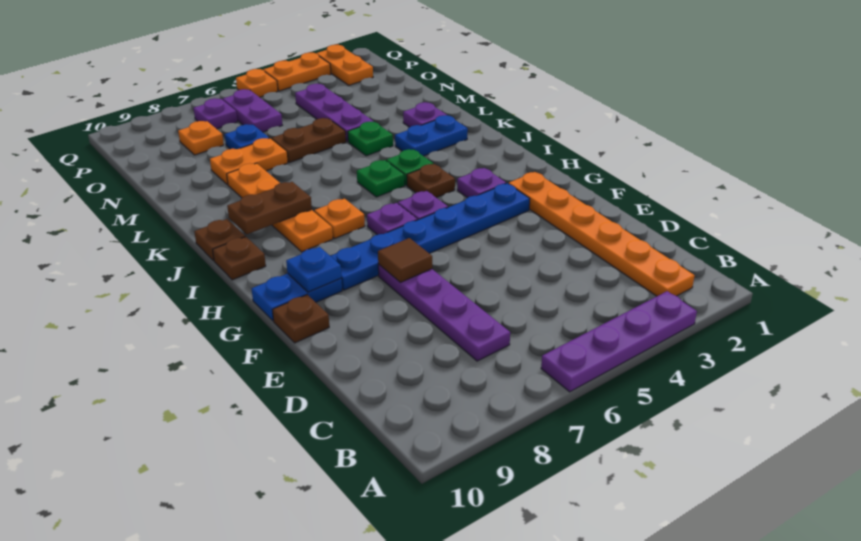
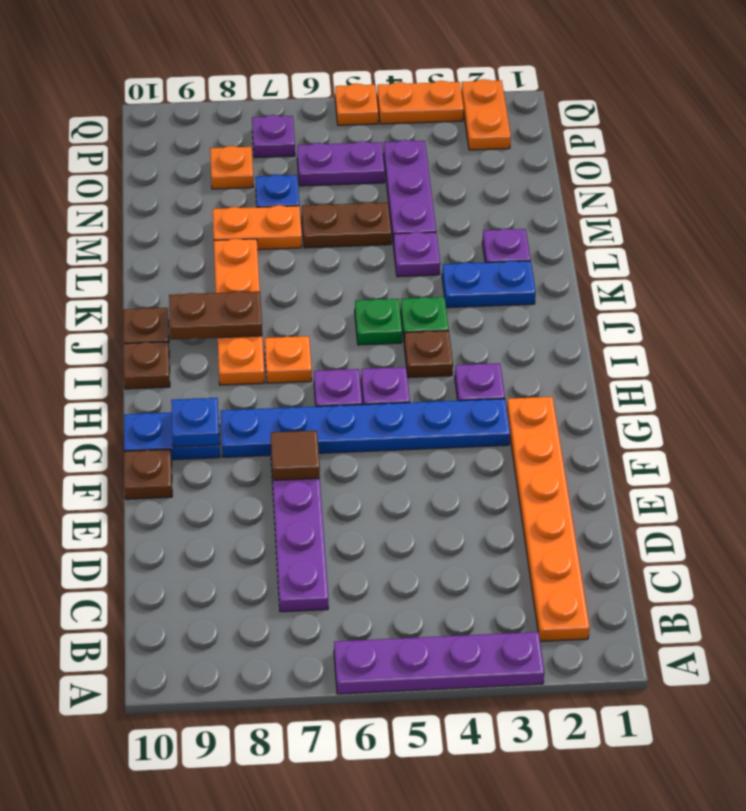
green 1x1 plate [348,122,393,156] -> purple 1x1 plate [393,232,440,277]
purple 1x2 plate [223,89,282,132] -> purple 1x2 plate turned to [297,141,385,186]

